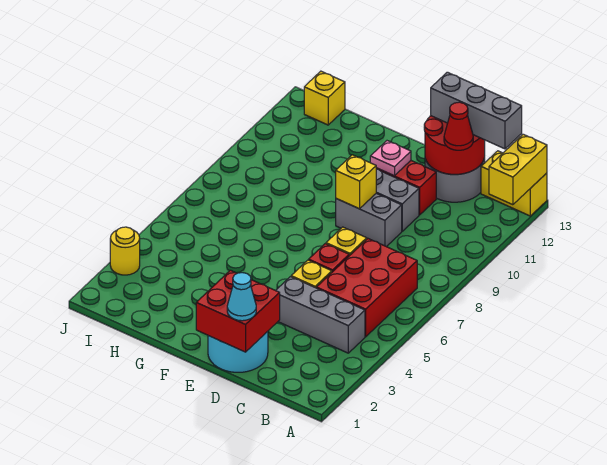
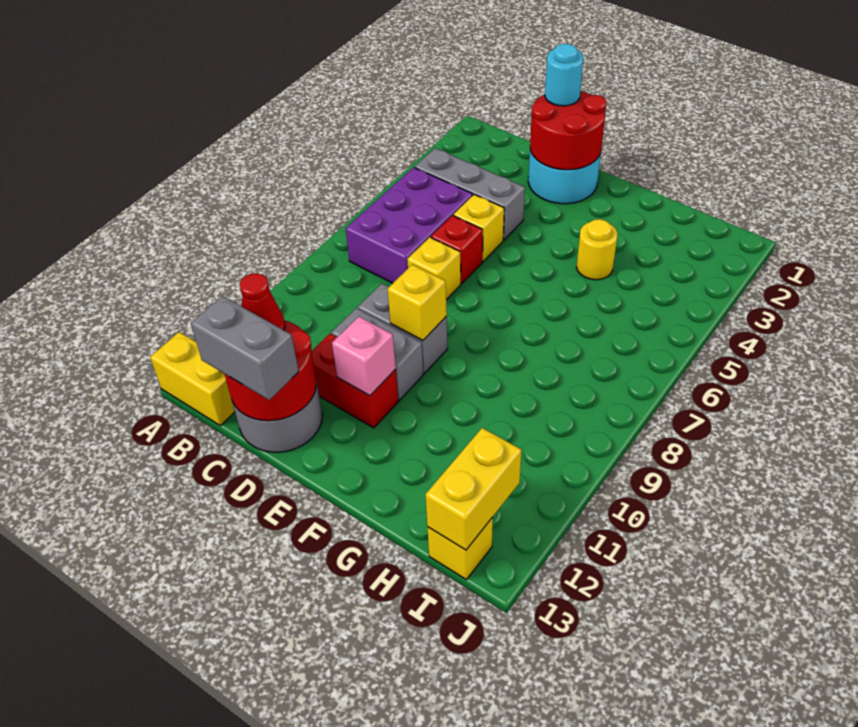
yellow 1x2 brick [489,134,547,205] -> yellow 1x2 brick moved to [425,428,522,550]
red 2x3 brick [316,239,417,337] -> purple 2x3 brick [345,167,473,283]
grey 1x3 brick [431,72,522,149] -> grey 1x2 brick [191,296,299,400]
red 2x2 brick [196,270,280,352] -> red 2x2 round brick [530,91,606,170]
cyan 1x1 cone [227,273,256,321] -> cyan 1x1 round brick [545,44,583,106]
pink 1x1 plate [370,141,411,176] -> pink 1x1 brick [332,317,396,396]
yellow 1x1 round brick [110,227,140,275] -> yellow 1x1 round brick moved to [577,219,618,280]

